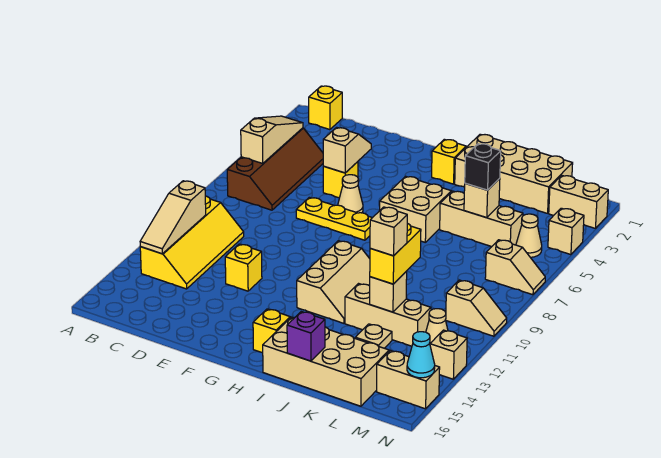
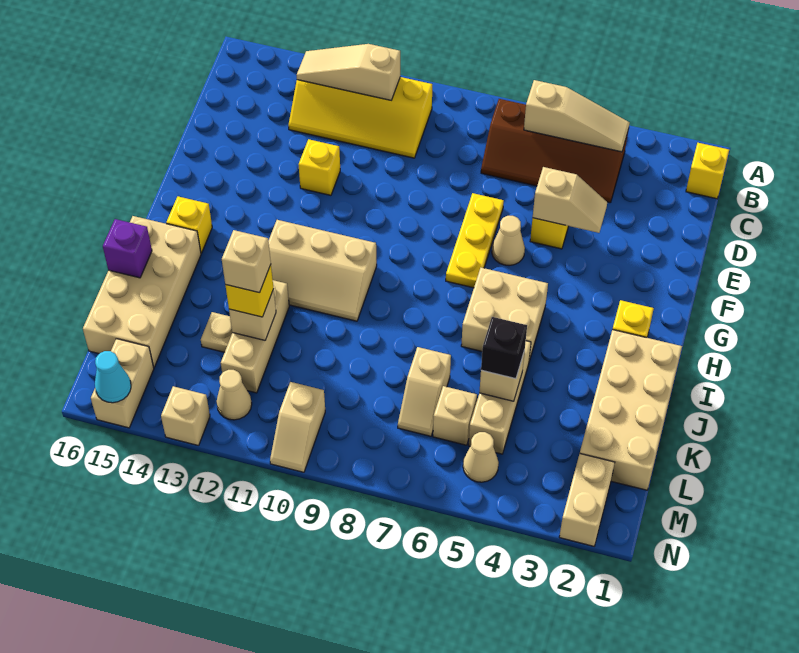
yellow 1x2 brick [370,223,421,284] -> yellow 1x1 brick [225,265,274,317]
tan 1x2 slope [485,240,545,295] -> tan 1x2 slope moved to [398,347,451,436]
tan 1x1 brick [548,208,584,255] -> tan 1x1 brick moved to [433,386,477,445]

